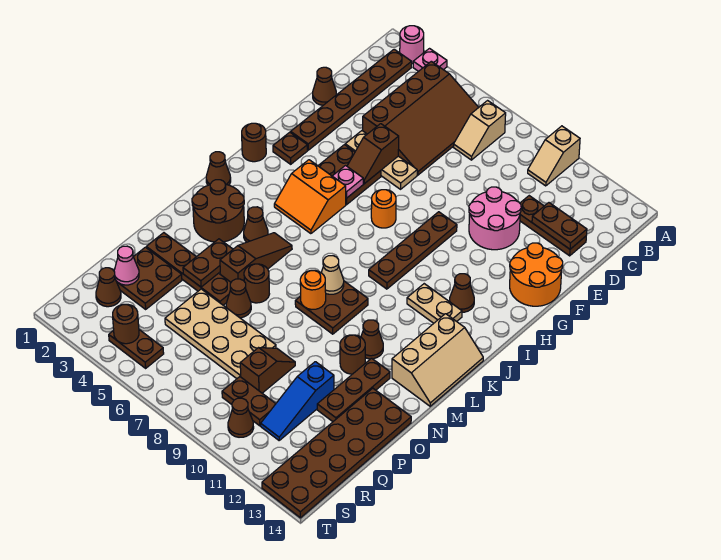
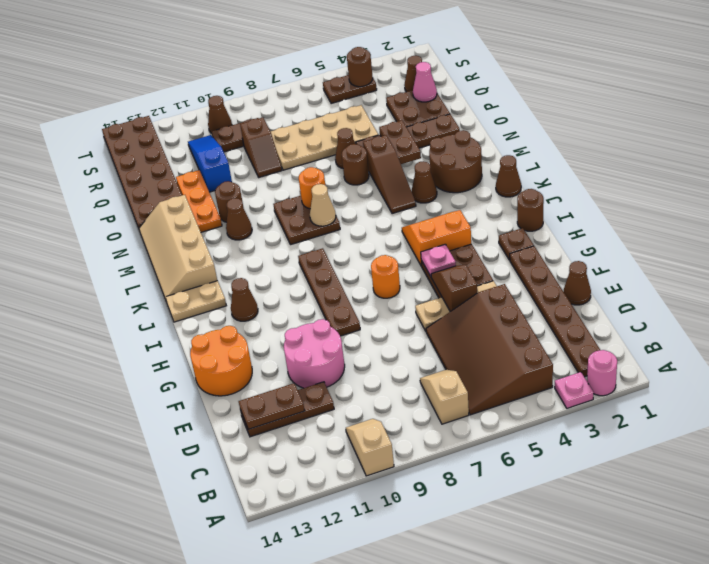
tan 1x2 plate [407,284,462,323] -> tan 1x2 plate moved to [165,281,226,322]
tan 2x3 slope [392,314,483,406] -> tan 2x4 slope [139,195,217,300]
brown 1x3 plate [317,358,390,422] -> orange 1x3 plate [176,170,222,232]

